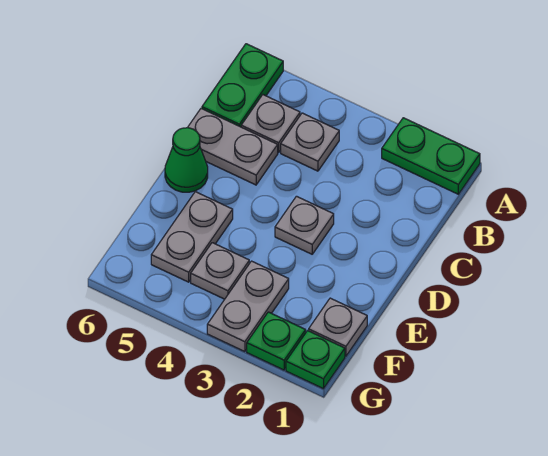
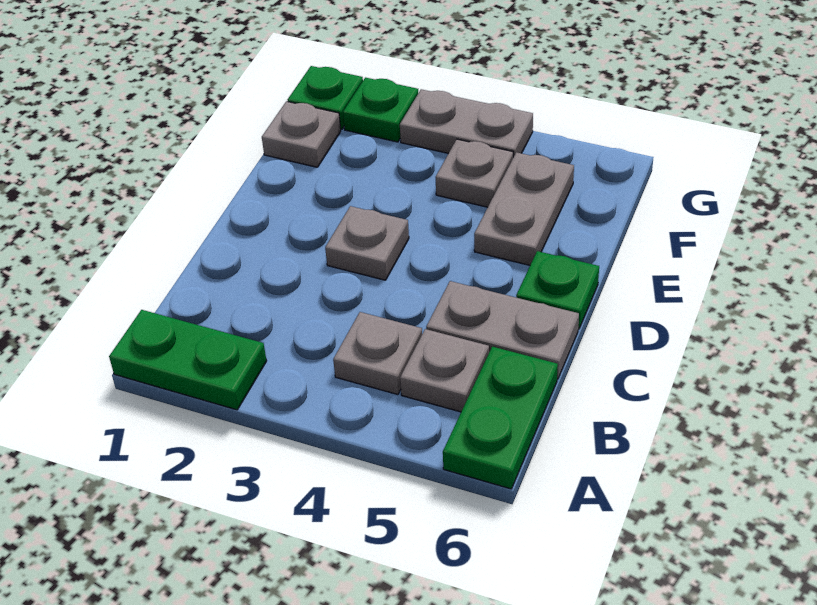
green 1x1 cone [165,128,208,192] -> green 1x1 plate [516,251,599,329]
grey 1x2 plate [207,261,289,352] -> grey 1x2 plate turned to [400,89,533,157]

